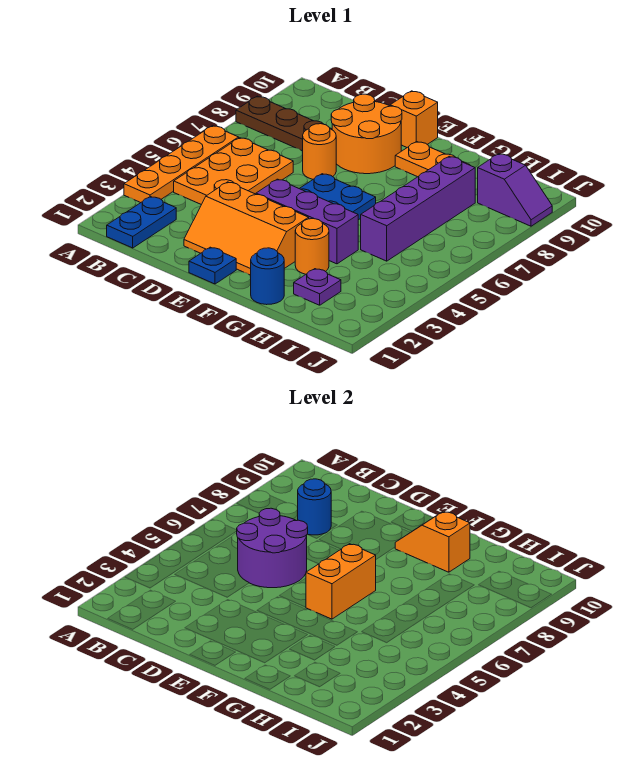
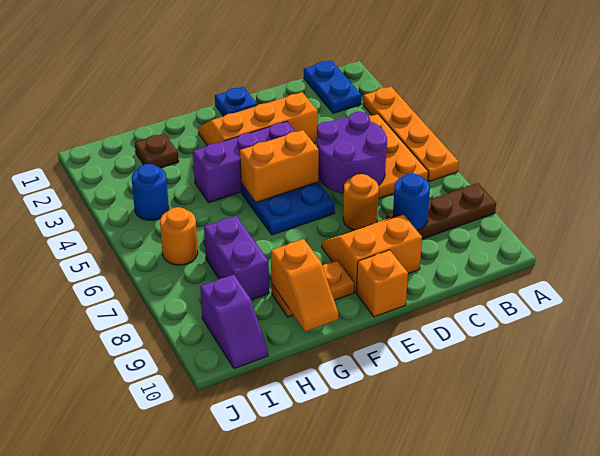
orange 2x2 round brick [331,94,402,174] -> orange 2x2 slope [322,215,422,292]
orange 1x2 brick [306,544,376,619] -> orange 1x2 brick turned to [240,130,319,202]
orange 1x2 slope [395,511,470,572] -> orange 1x2 slope turned to [271,239,339,332]
blue 1x1 round brick [251,248,284,305] -> blue 1x1 round brick moved to [132,164,169,220]
orange 1x1 round brick [295,219,329,274] -> orange 1x1 round brick moved to [160,207,198,265]
purple 1x1 plate [294,269,341,305] -> brown 1x1 plate [135,133,179,168]
purple 1x4 brick [361,156,475,261] -> purple 1x2 brick [204,216,269,300]
purple 1x2 slope [478,154,552,226] -> purple 1x2 slope turned to [200,275,268,369]

